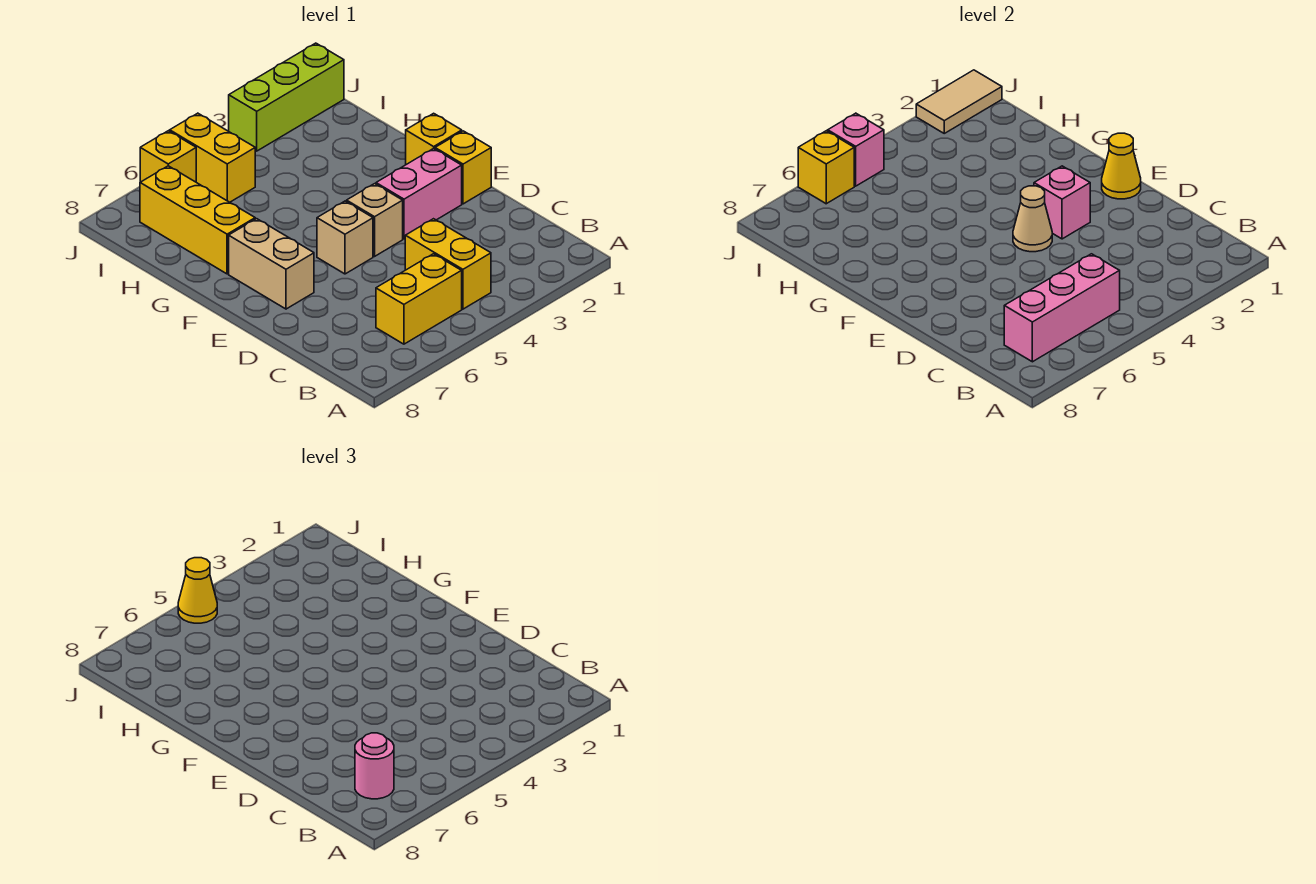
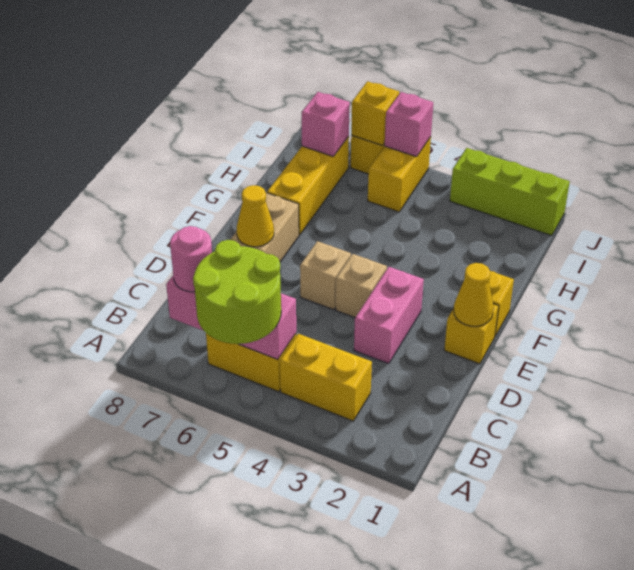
none -> lime 2x2 round brick [193,240,281,344]
yellow 1x2 brick [405,219,491,309] -> yellow 1x2 brick turned to [280,334,372,421]
pink 1x2 brick [376,148,462,239] -> pink 1x2 brick turned to [354,267,424,364]
pink 1x1 brick [1034,166,1090,239] -> pink 1x1 brick moved to [302,92,350,156]
tan 1x1 cone [1013,186,1052,252] -> none
tan 1x2 tile [916,70,1002,133] -> none
yellow 1x1 cone [178,558,217,623] -> yellow 1x1 cone moved to [237,185,274,247]

